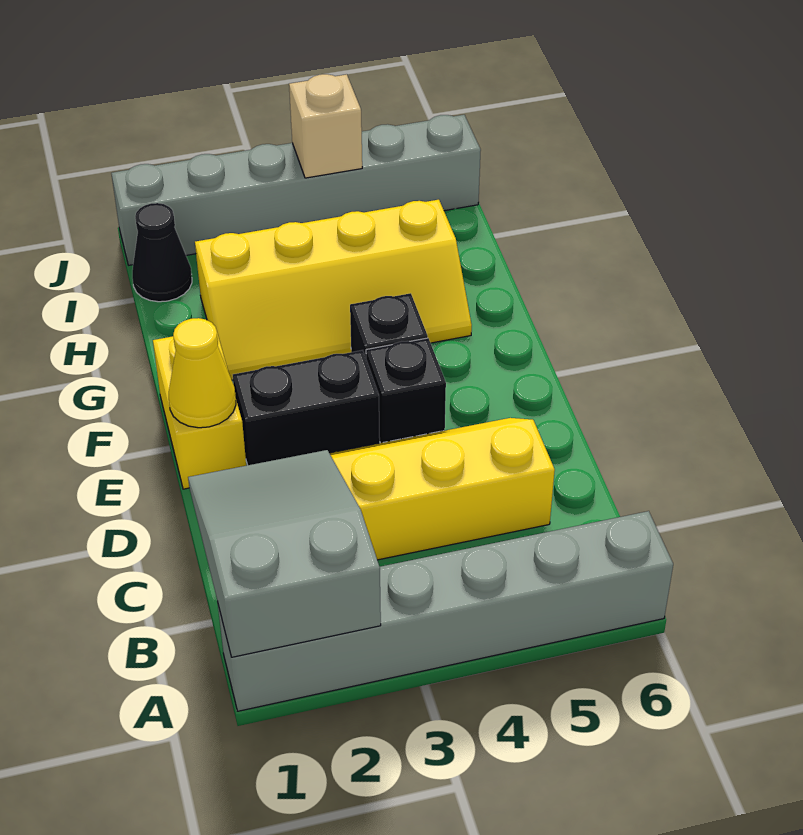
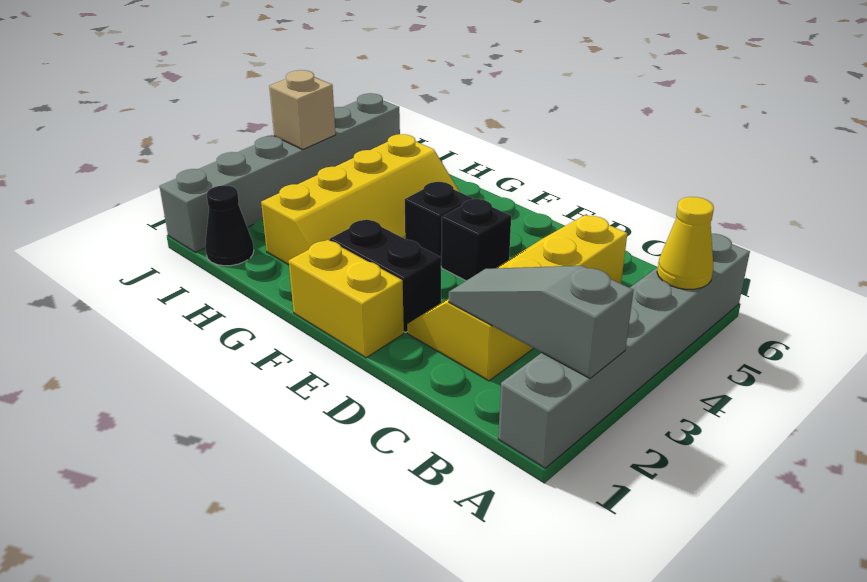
grey 2x3 slope [188,450,381,657] -> grey 1x3 slope [449,266,634,378]
yellow 1x1 cone [169,318,236,428] -> yellow 1x1 cone moved to [657,197,714,289]
black 1x2 brick [233,350,380,465] -> black 1x2 brick turned to [330,219,441,332]

